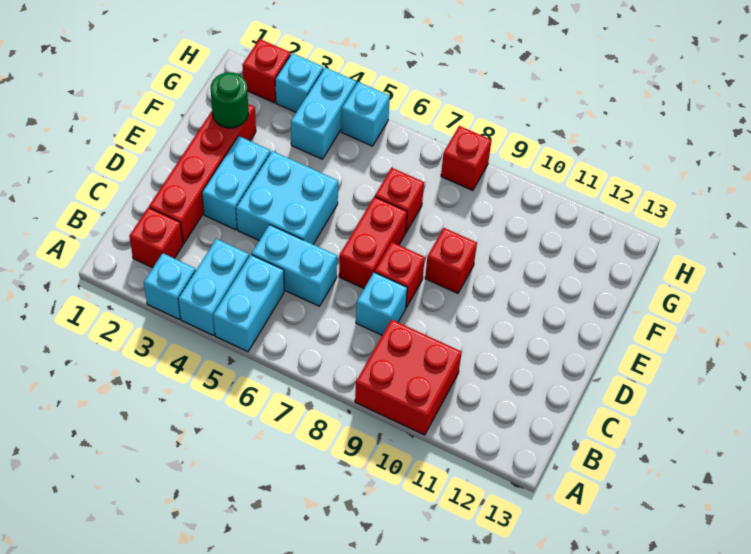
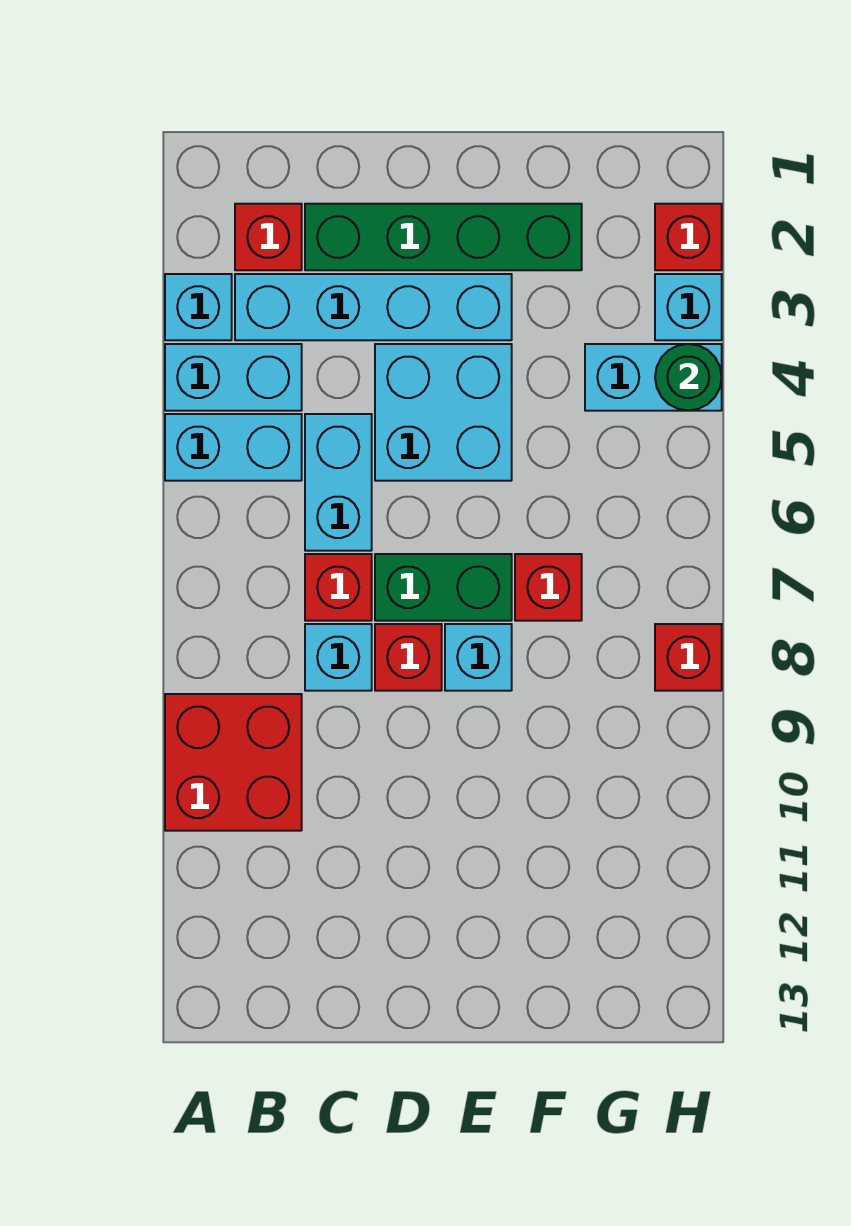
red 1x4 brick [149,104,256,244] -> green 1x4 brick [305,204,582,270]
cyan 1x2 brick [202,136,270,230] -> cyan 1x4 brick [235,274,512,340]
red 1x2 brick [339,197,407,288] -> green 1x2 brick [375,554,512,621]
red 1x1 brick [425,228,477,293] -> red 1x1 brick moved to [305,554,372,621]
green 1x1 round brick [211,73,248,128] -> green 1x1 round brick moved to [655,344,722,411]
cyan 1x1 brick [341,82,390,146] -> cyan 1x1 brick moved to [445,624,512,691]

